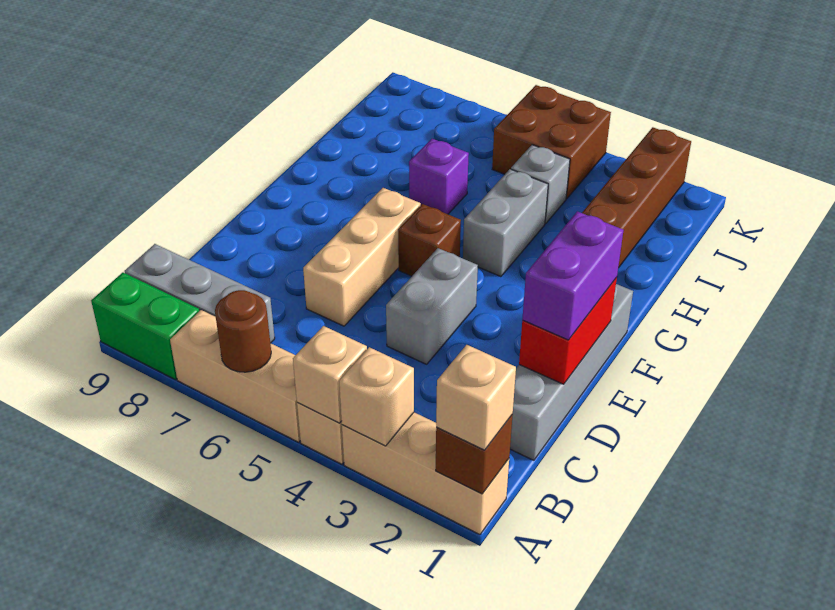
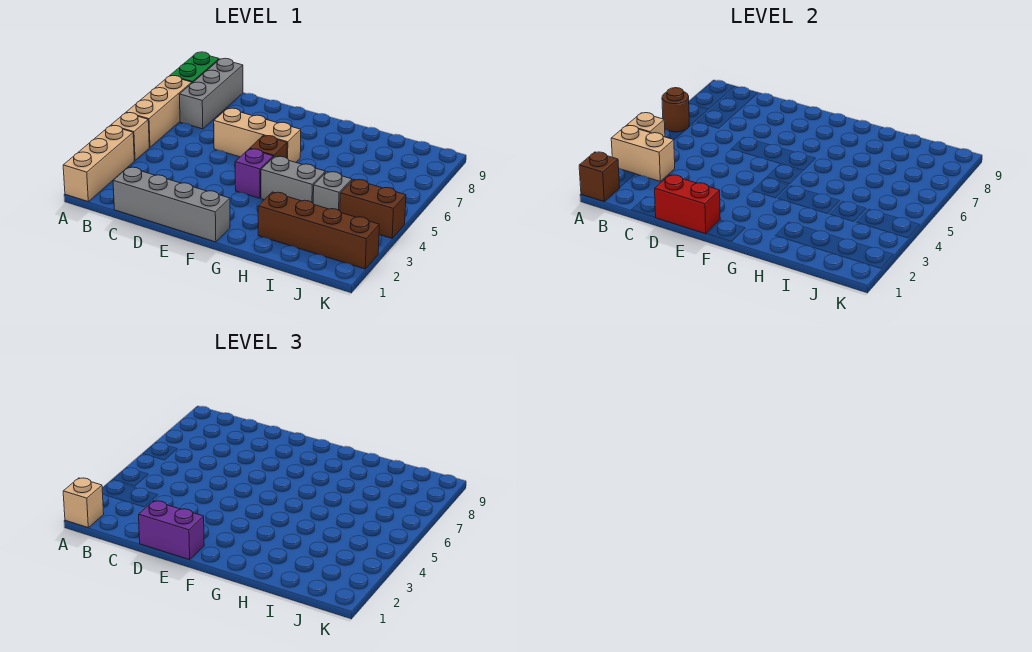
tan 1x1 brick [339,347,414,446] -> tan 1x2 brick [611,126,675,181]
grey 1x2 brick [386,248,478,364] -> none
purple 1x1 brick [409,139,469,214] -> purple 1x1 brick moved to [235,149,273,198]
brown 2x2 brick [492,85,611,199] -> brown 1x2 brick [340,179,406,238]

